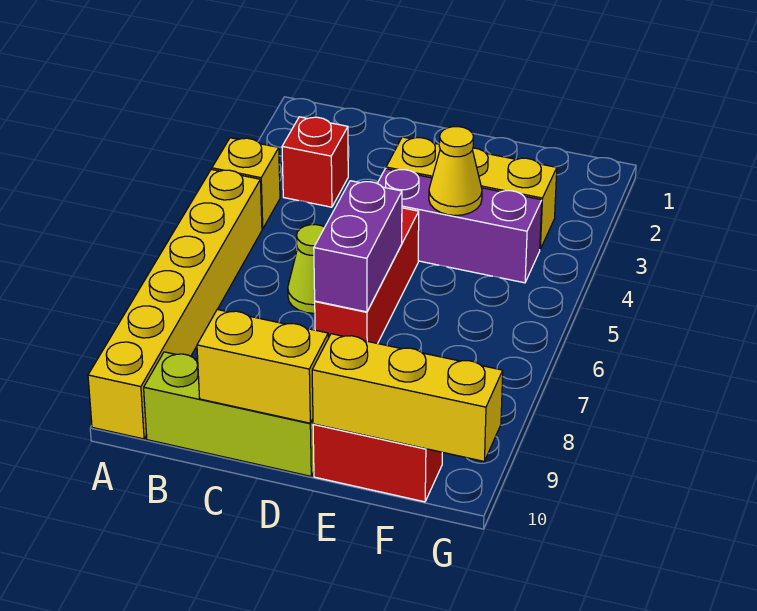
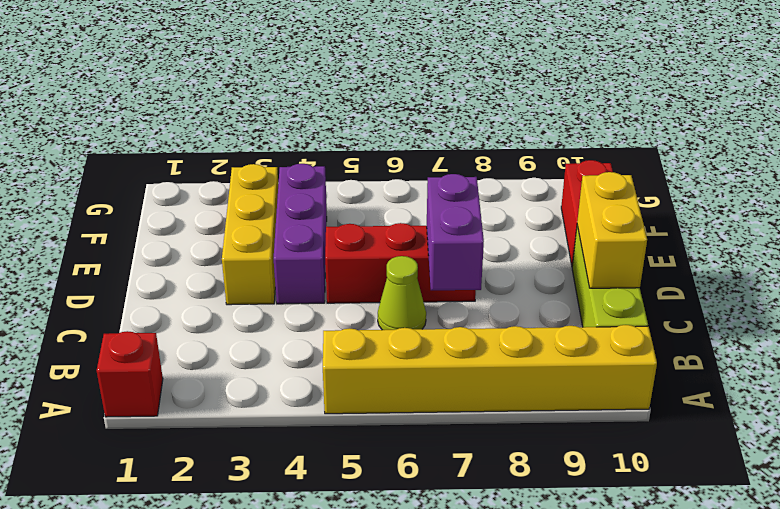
yellow 1x1 brick [212,138,280,229] -> none
red 1x1 brick [282,117,348,207] -> red 1x1 brick moved to [97,331,163,417]
purple 1x2 brick [314,181,402,312] -> purple 1x2 brick turned to [427,174,484,290]
yellow 1x1 cone [429,127,482,216] -> none
yellow 1x3 brick [312,334,503,461] -> none

